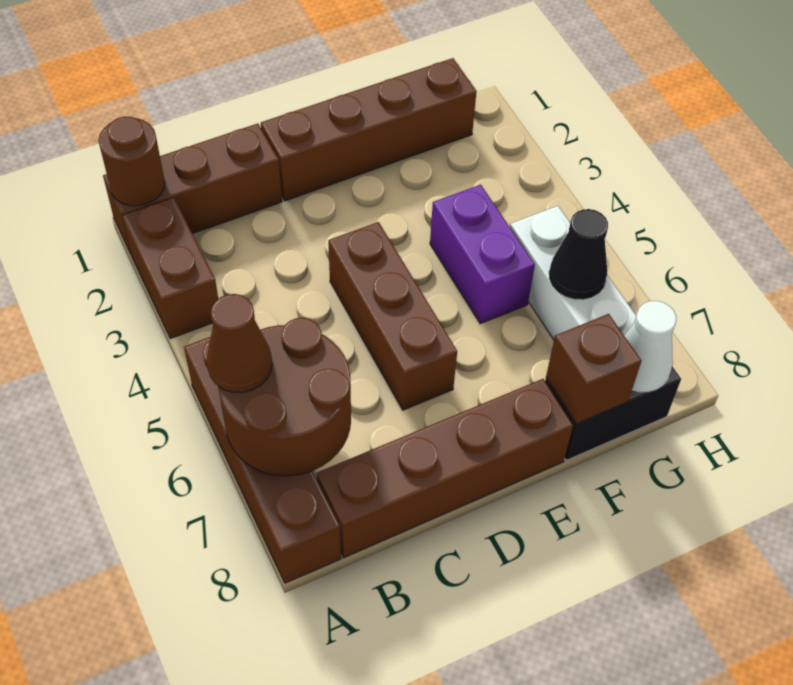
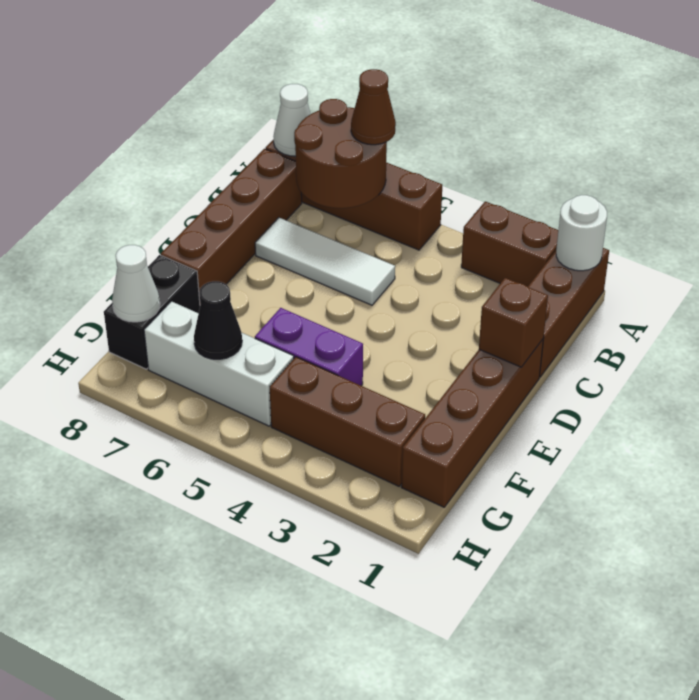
brown 1x1 round brick [99,117,165,206] -> white 1x1 round brick [556,195,607,271]
none -> white 1x1 cone [273,84,311,156]
none -> white 1x3 tile [255,218,395,305]
brown 1x3 brick [328,222,457,410] -> brown 1x3 brick moved to [270,357,425,486]
brown 1x1 brick [546,314,641,424] -> brown 1x1 brick moved to [479,278,548,367]

